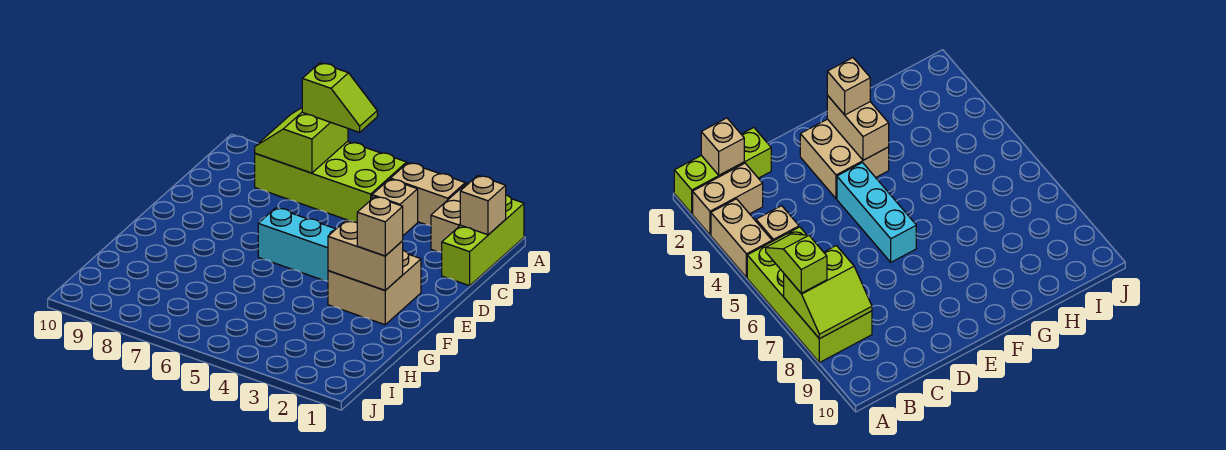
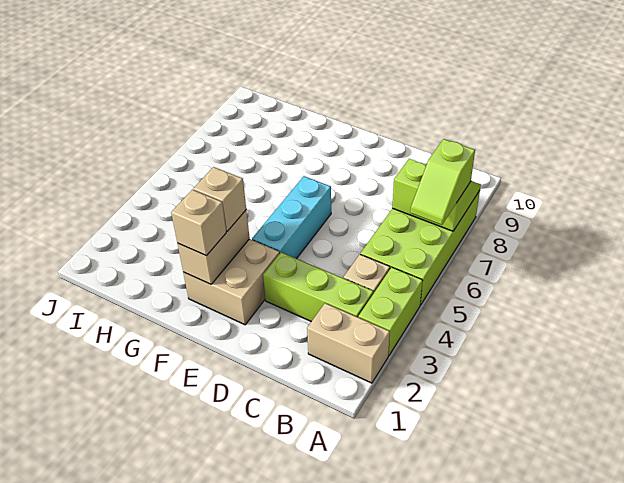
lime 1x3 brick [442,195,524,286] -> lime 1x3 brick moved to [263,252,373,321]
tan 1x2 brick [390,163,465,226] -> lime 1x2 brick [358,267,423,356]
tan 1x1 brick [460,176,506,235] -> tan 1x1 brick moved to [194,167,246,231]

